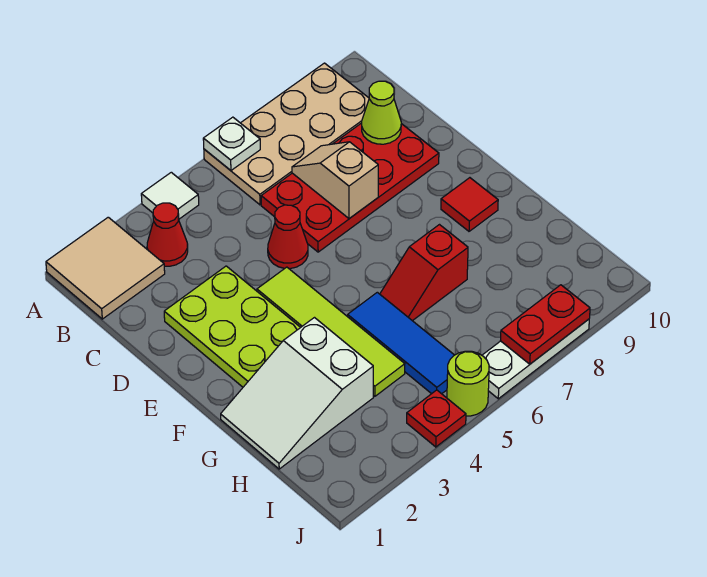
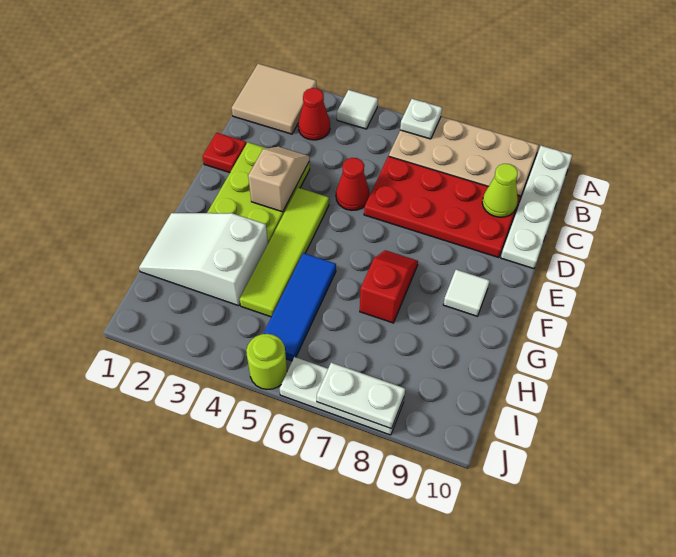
none -> white 1x4 plate [501,146,572,269]
tan 1x2 slope [292,142,378,219] -> tan 1x2 slope moved to [248,147,309,212]
red 1x1 tile [441,178,498,231] -> white 1x1 tile [443,270,490,316]
red 1x2 slope [380,225,468,321] -> red 1x2 slope turned to [360,250,418,323]
red 1x1 plate [407,390,466,447] -> red 1x1 plate moved to [203,133,246,173]
red 1x2 plate [500,285,590,364] -> white 1x2 plate [317,363,405,429]

